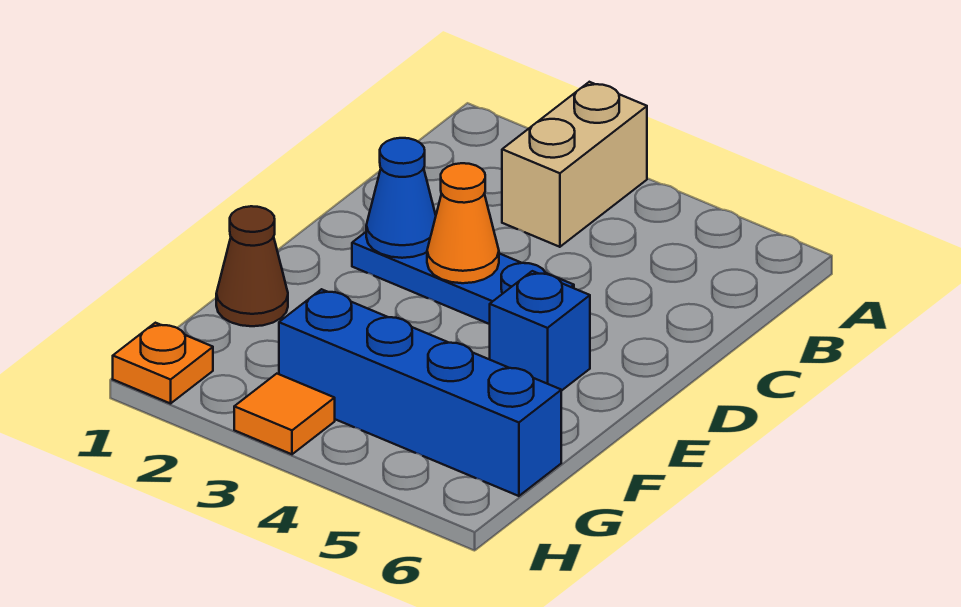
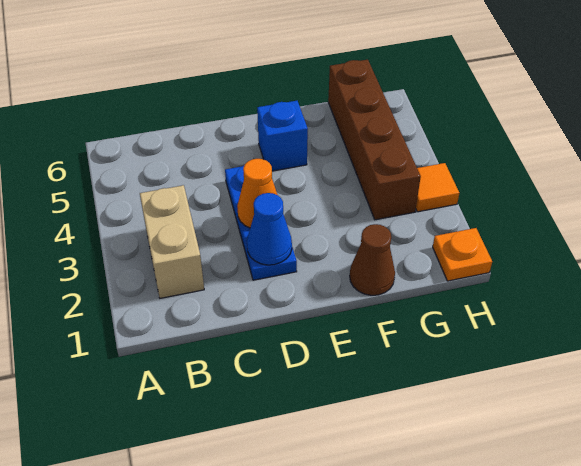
tan 1x2 brick [502,82,647,247] -> tan 1x2 brick turned to [140,185,204,298]
blue 1x4 brick [279,289,561,496] -> brown 1x4 brick [328,60,421,220]

